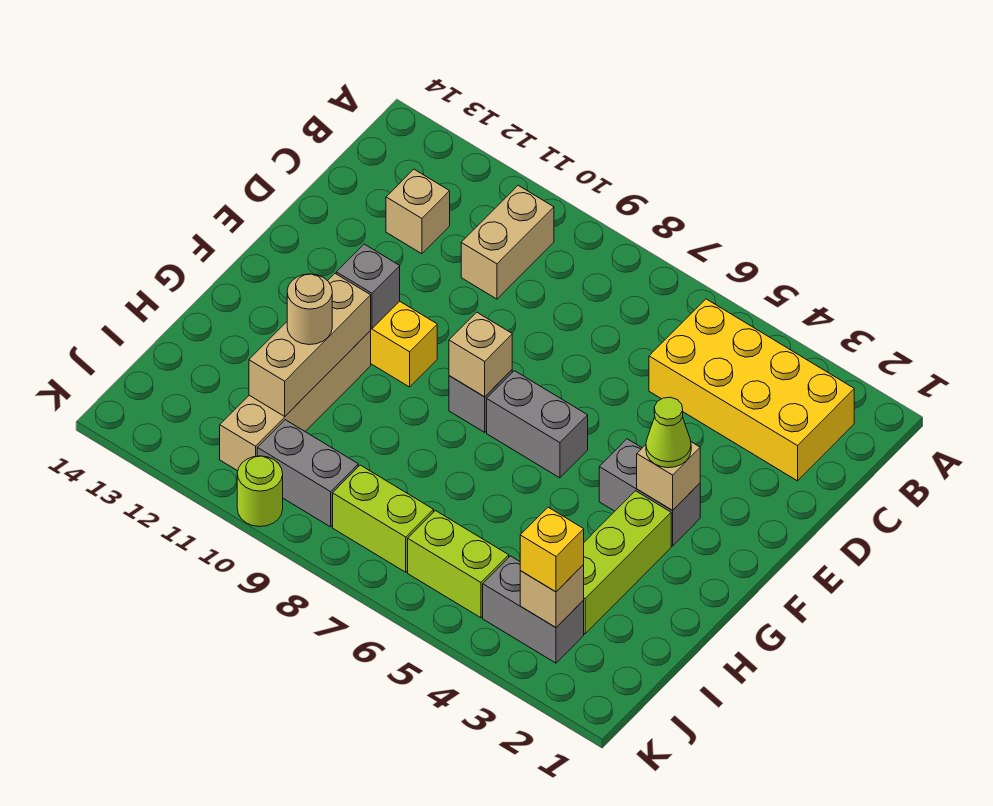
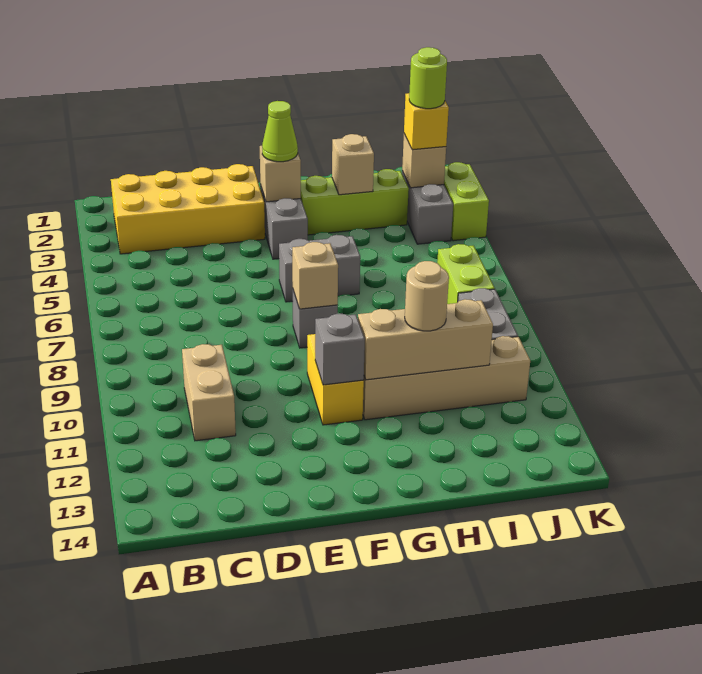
yellow 2x4 brick [649,299,854,481] -> yellow 2x4 brick turned to [111,164,265,254]
tan 1x2 brick [461,185,554,299] -> tan 1x2 brick turned to [182,344,236,441]
tan 1x1 brick [386,169,450,254] -> tan 1x1 brick moved to [332,134,374,195]
grey 1x2 brick [487,371,588,478] -> grey 1x2 brick turned to [279,235,360,302]
lime 1x2 brick [408,511,509,618] -> lime 1x2 brick moved to [444,162,489,241]
lime 1x1 round brick [237,456,283,527] -> lime 1x1 round brick moved to [409,47,447,109]

